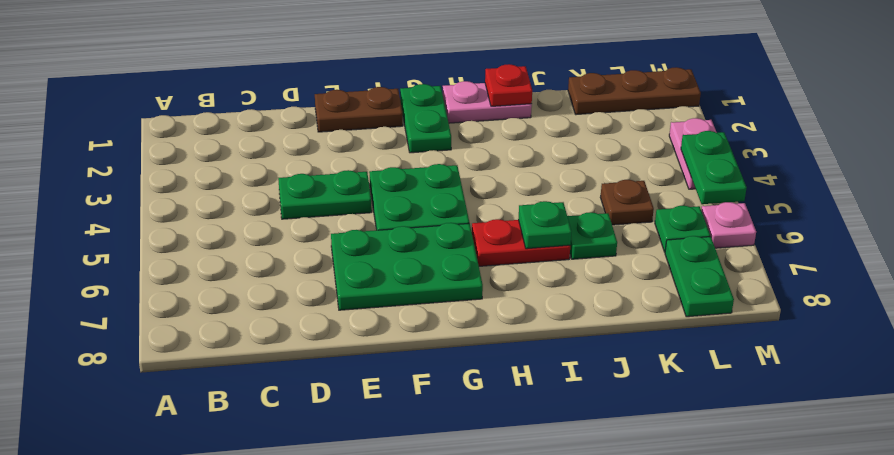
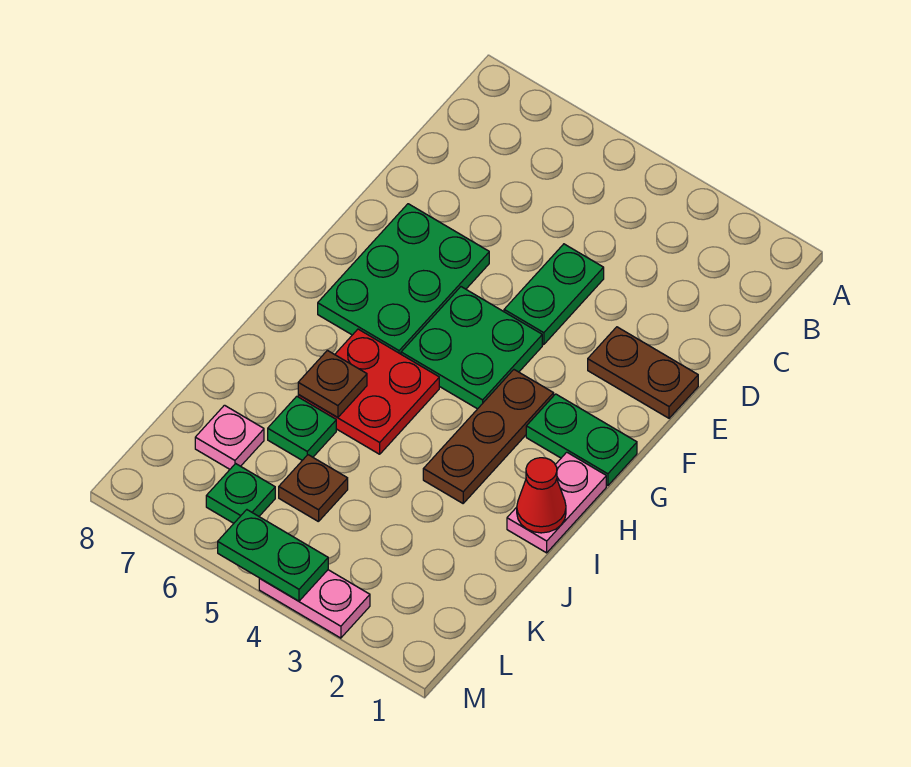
brown 1x2 plate [315,87,403,132] -> brown 1x2 plate turned to [588,327,698,418]
red 1x2 plate [472,219,570,266] -> red 2x2 plate [298,329,439,454]
red 1x1 plate [485,64,532,106] -> red 1x1 cone [517,458,566,533]
green 1x1 plate [518,201,572,249] -> brown 1x1 plate [298,350,367,418]
brown 1x3 plate [568,67,701,115] -> brown 1x3 plate moved to [423,370,554,503]
green 1x2 plate [665,236,734,317] -> none
pink 1x1 plate [701,202,756,248] -> pink 1x1 plate moved to [195,405,264,469]

